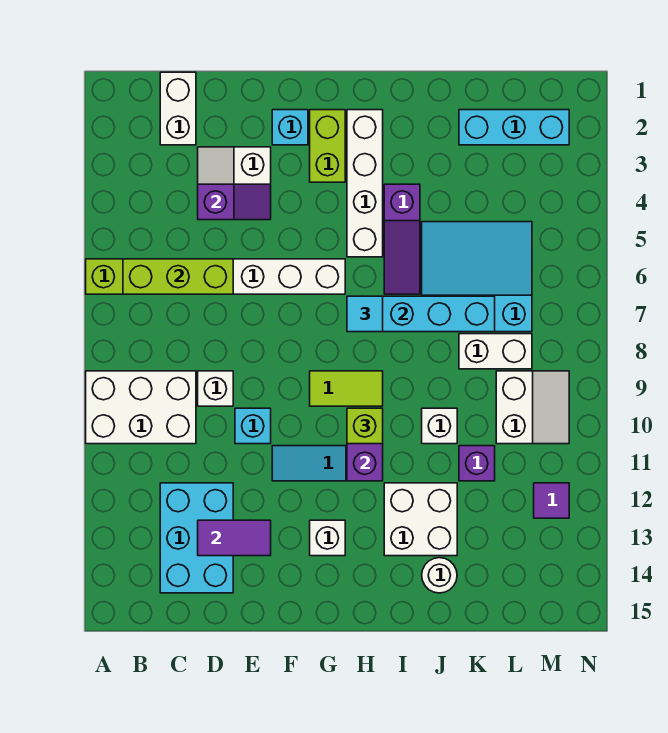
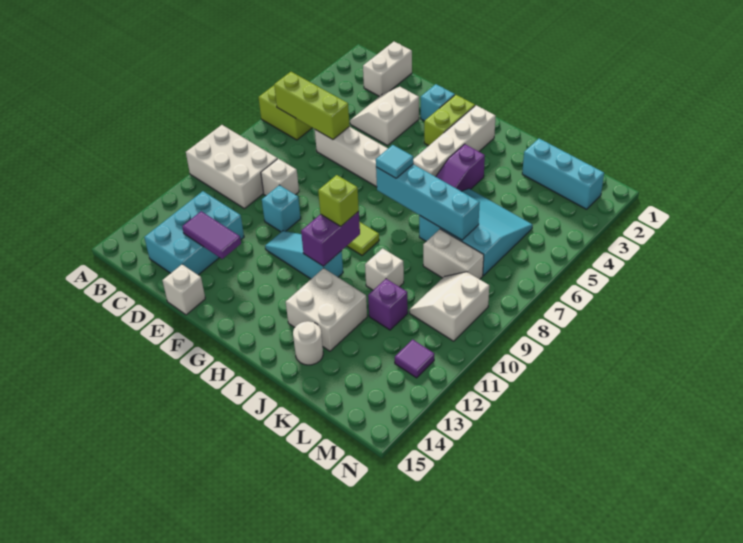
purple 1x2 slope [198,184,271,220] -> none
white 1x1 brick [310,520,345,556] -> white 1x1 brick moved to [163,264,205,315]
white 2x2 slope [496,371,569,444] -> white 2x2 slope turned to [410,272,489,341]

